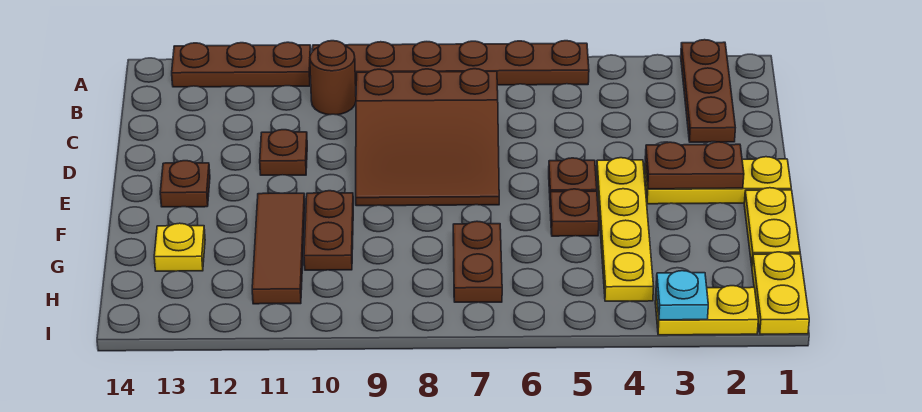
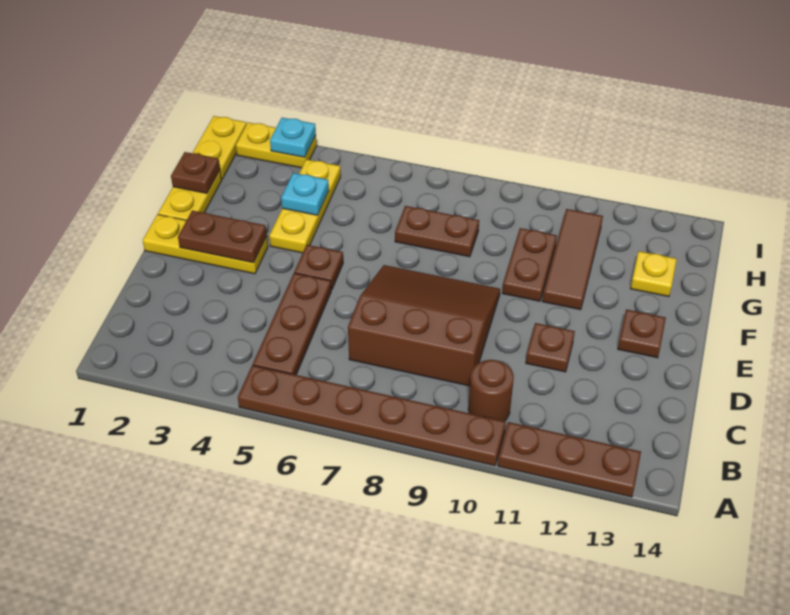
brown 1x3 plate [681,40,735,142] -> brown 1x3 plate moved to [253,273,331,375]
yellow 1x4 plate [597,158,654,301] -> yellow 1x3 plate [269,159,341,253]
brown 1x1 plate [550,189,599,236] -> brown 1x1 plate moved to [171,152,220,193]
none -> cyan 1x1 plate [281,173,329,215]
brown 1x2 plate [453,221,502,302] -> brown 1x2 plate turned to [395,206,479,257]

